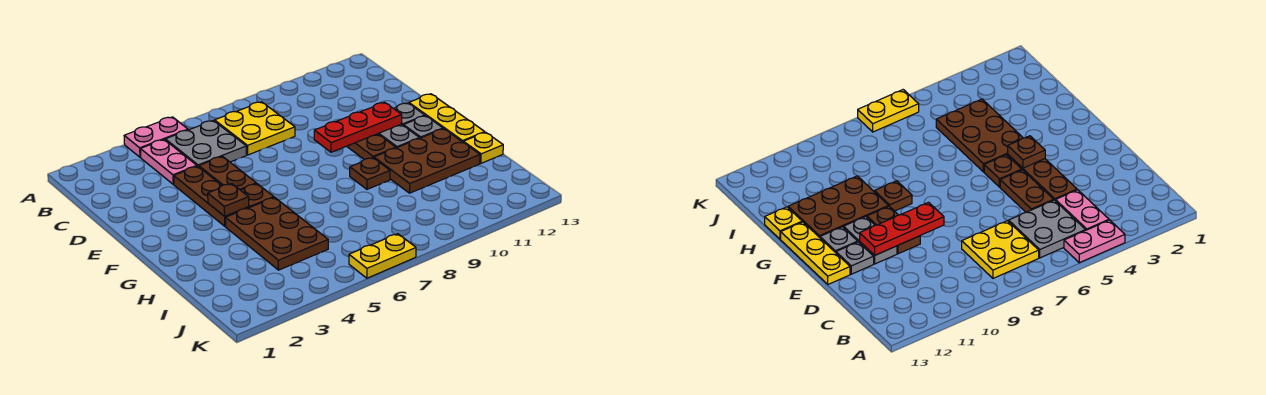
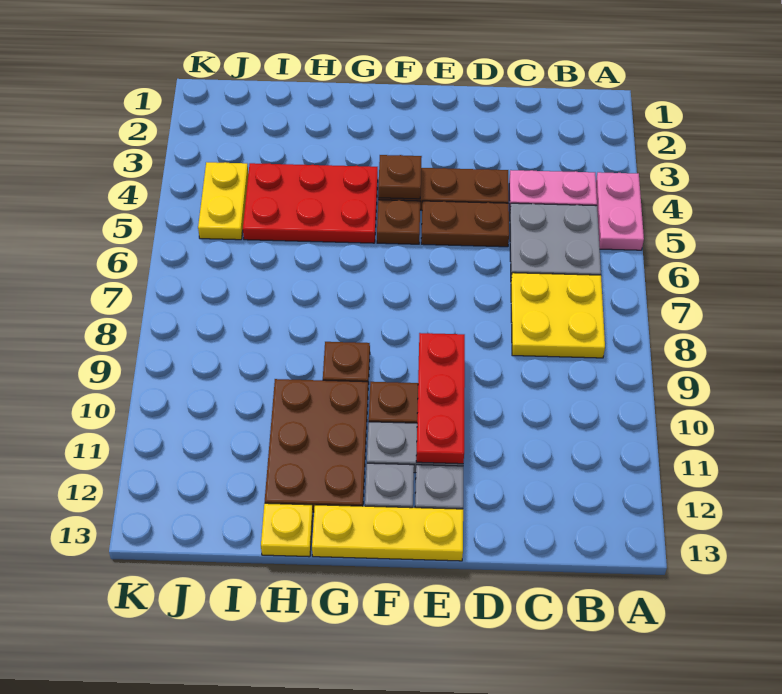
brown 2x3 plate [225,197,328,270] -> red 2x3 plate [243,163,378,243]
yellow 1x2 plate [349,234,416,278] -> yellow 1x2 plate moved to [198,162,248,240]

